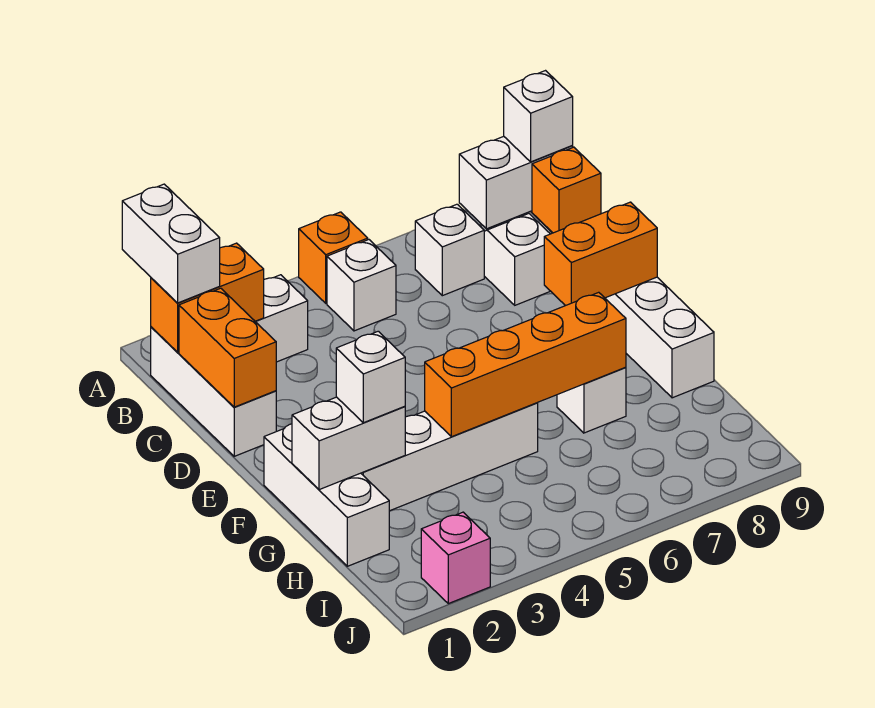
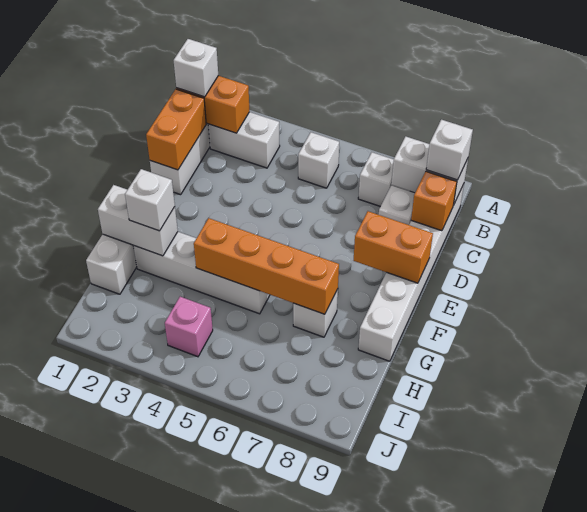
white 1x2 brick [122,184,220,303] -> white 1x1 brick [174,39,218,97]
orange 1x1 brick [299,212,368,303] -> none
pink 1x1 brick [421,512,490,604] -> pink 1x1 brick moved to [165,297,213,357]

